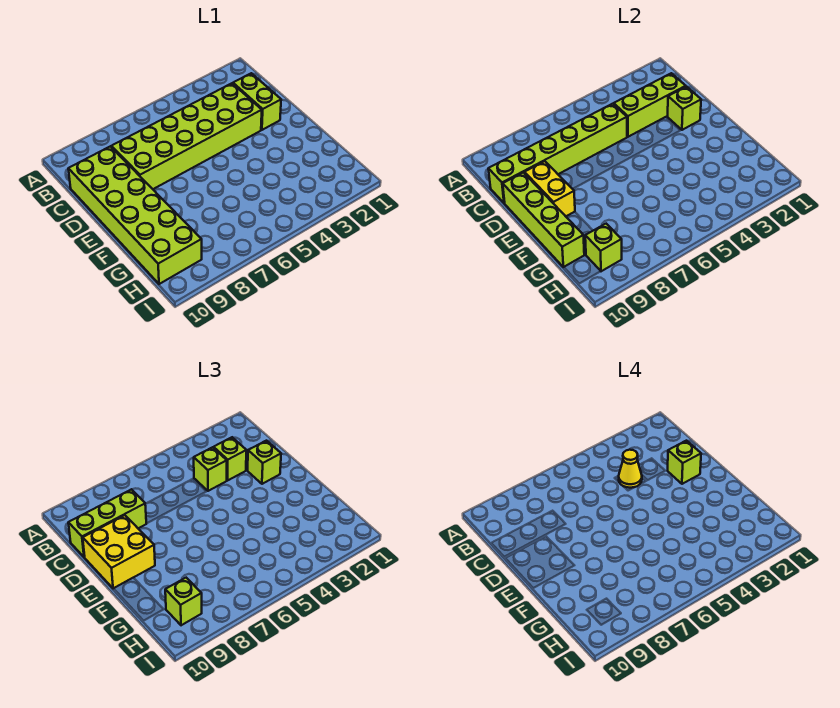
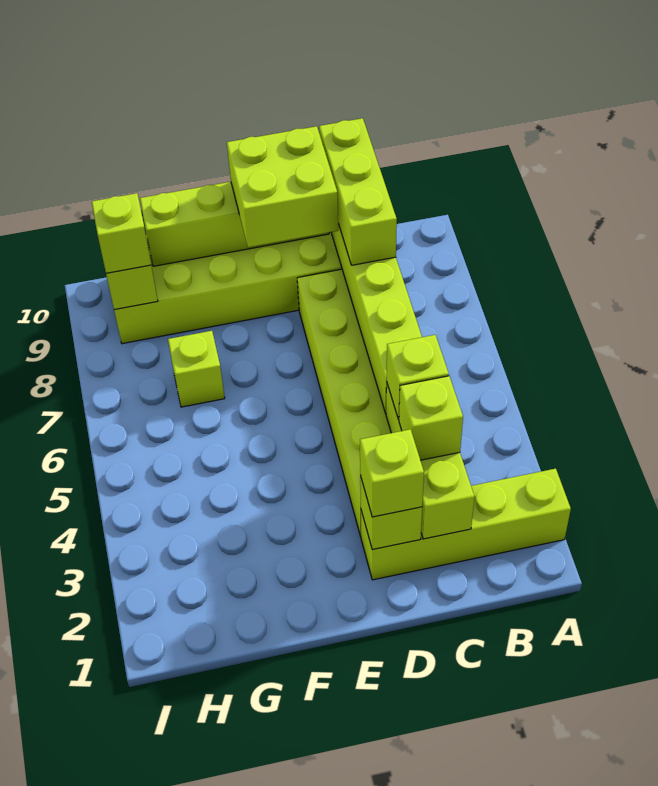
lime 1x2 brick [233,73,281,130] -> lime 1x4 brick [361,469,571,580]
yellow 1x1 cone [619,450,642,488] -> none
lime 1x1 brick [668,441,701,484] -> lime 1x1 brick moved to [168,331,225,407]
yellow 1x2 brick [525,161,575,216] -> none
yellow 2x2 brick [83,515,155,589] -> lime 2x2 brick [227,126,338,247]

